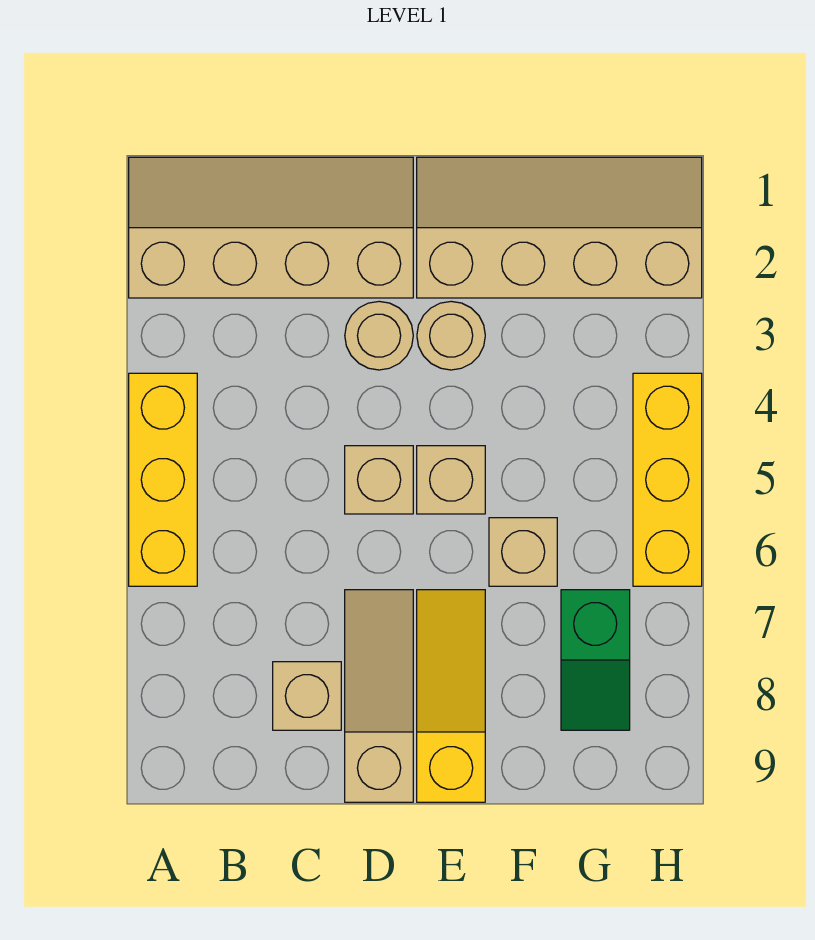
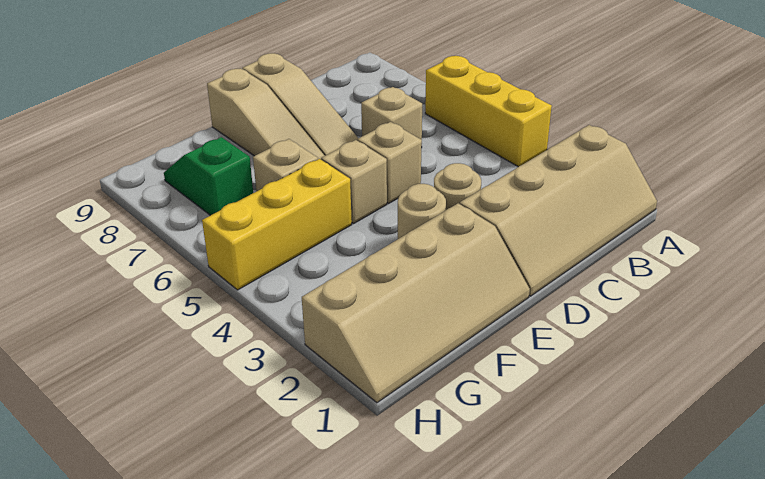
tan 1x1 brick [273,662,341,730] -> tan 1x1 brick moved to [361,87,422,148]
yellow 1x3 slope [417,590,485,802] -> tan 1x3 slope [207,68,325,159]
yellow 1x3 brick [633,373,702,586] -> yellow 1x3 brick turned to [202,159,352,290]

